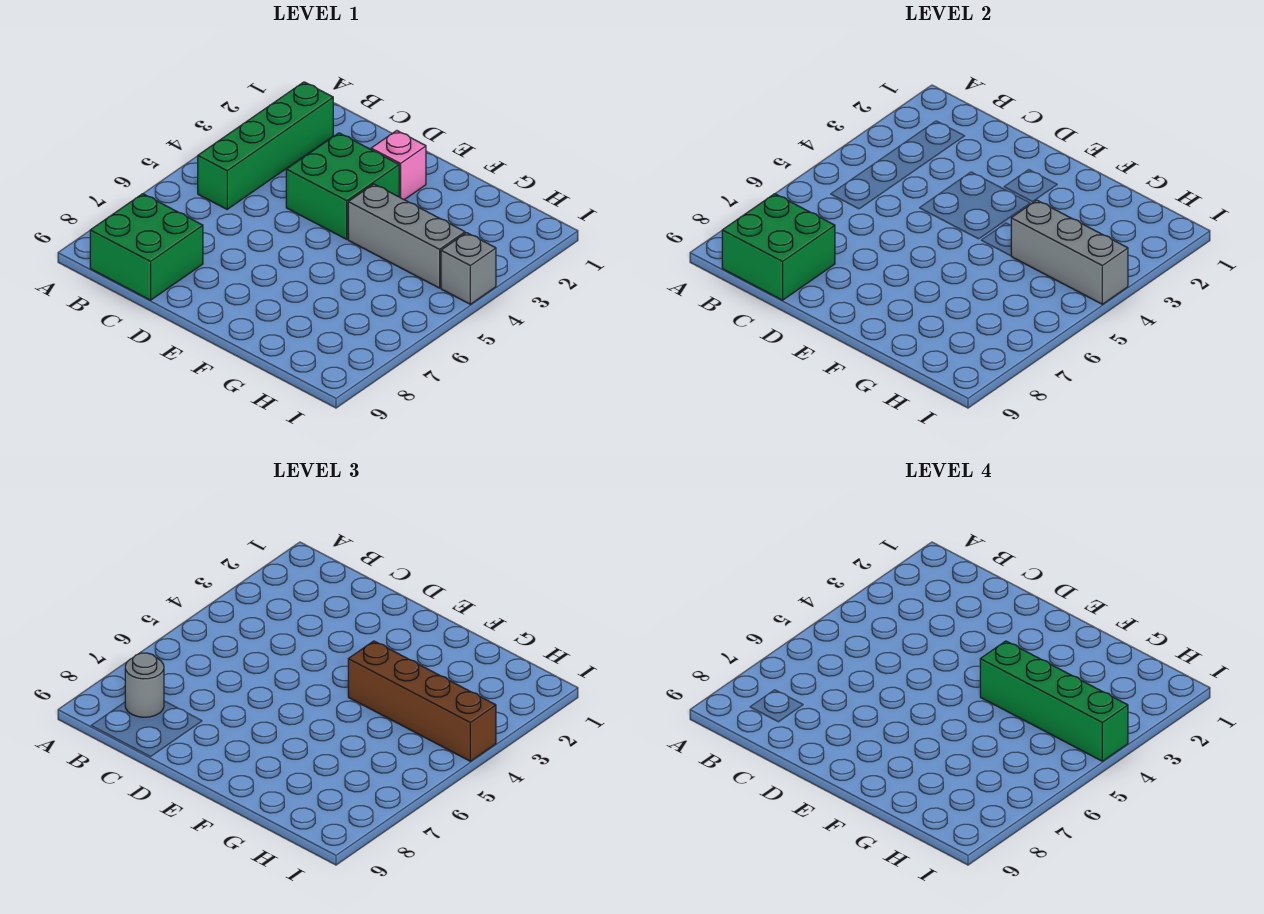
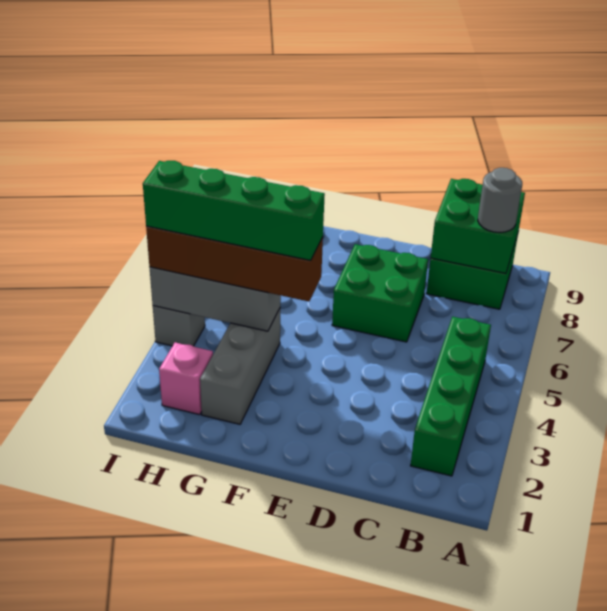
green 2x2 brick [286,133,399,239] -> green 2x2 brick moved to [332,244,428,342]
pink 1x1 brick [371,131,426,200] -> pink 1x1 brick moved to [159,342,213,415]
grey 1x3 brick [348,184,465,288] -> grey 1x3 brick turned to [200,309,280,424]

